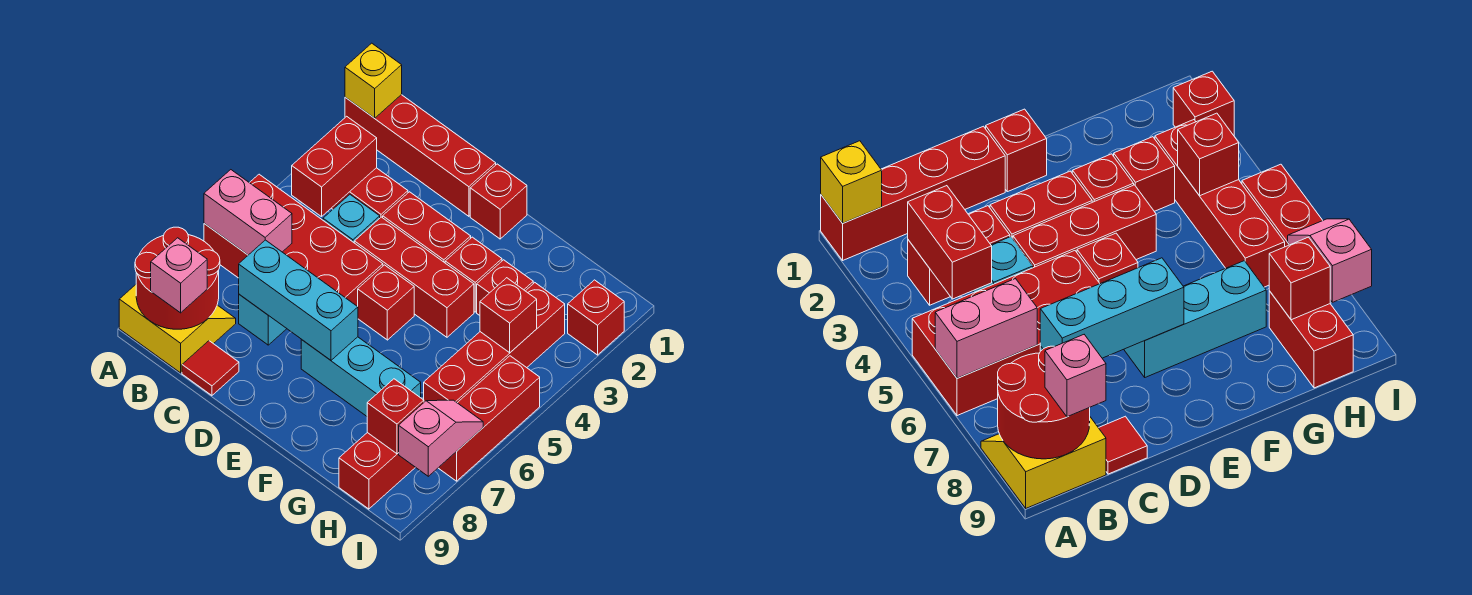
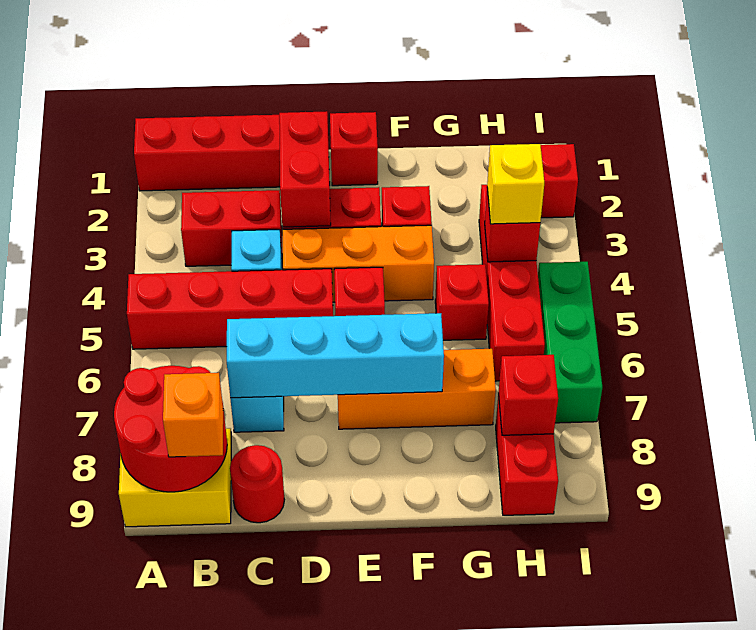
yellow 1x1 brick [345,43,402,118] -> yellow 1x1 brick moved to [487,144,544,224]
red 2x4 brick [204,174,383,306] -> red 1x4 brick [127,269,333,349]
pink 1x2 brick [204,170,292,255] -> none
red 1x2 brick [292,116,377,217] -> red 1x2 brick moved to [279,111,331,227]
pink 1x1 brick [151,238,207,313] -> orange 1x1 brick [163,373,223,457]
cyan 1x3 brick [239,240,358,360] -> cyan 1x4 brick [227,313,444,398]
red 1x1 tile [182,341,239,395] -> red 1x1 round brick [230,445,284,523]
red 1x3 brick [354,217,474,337] -> orange 1x3 brick [282,225,434,302]
cyan 1x3 brick [301,337,421,416] -> orange 1x3 brick [338,349,496,429]
red 1x1 brick [477,260,533,315] -> red 1x1 brick moved to [435,264,489,340]
red 1x3 brick [439,356,540,481] -> green 1x3 brick [538,262,602,423]
pink 1x2 slope [399,400,483,476] -> none

